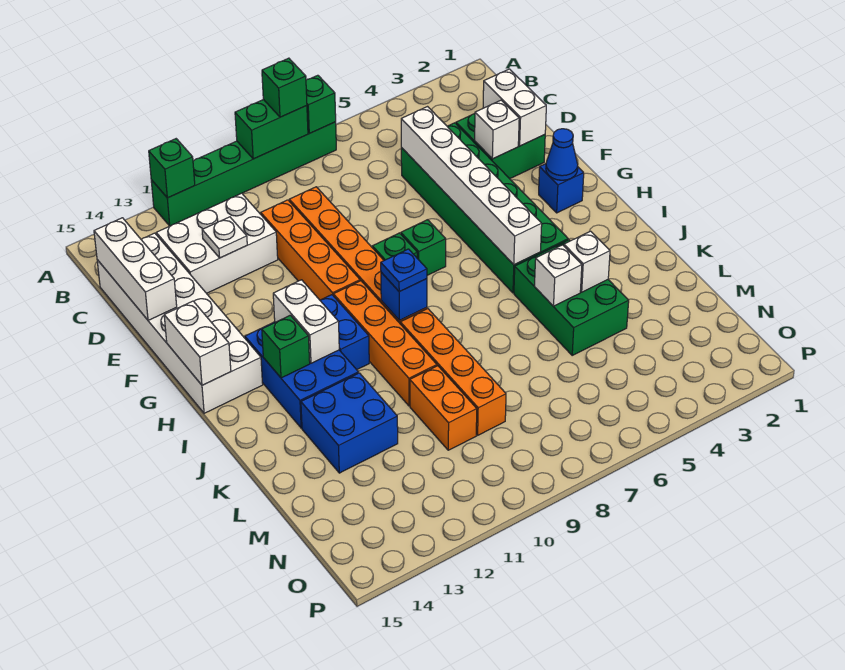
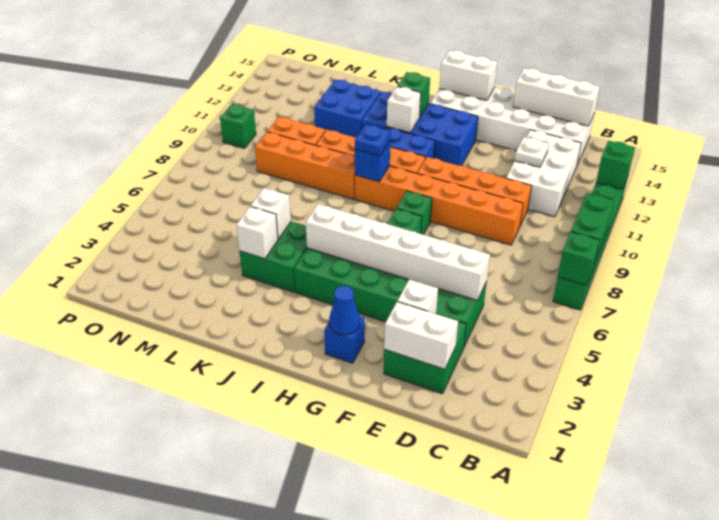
green 1x1 brick [262,58,307,117] -> green 1x1 brick moved to [220,104,256,148]
blue 2x3 brick [245,322,358,428] -> blue 2x4 brick [362,92,478,166]
white 1x2 brick [273,280,339,363] -> white 1x1 brick [387,87,421,133]
green 2x3 brick [514,240,629,355] -> green 2x2 brick [240,221,307,292]

